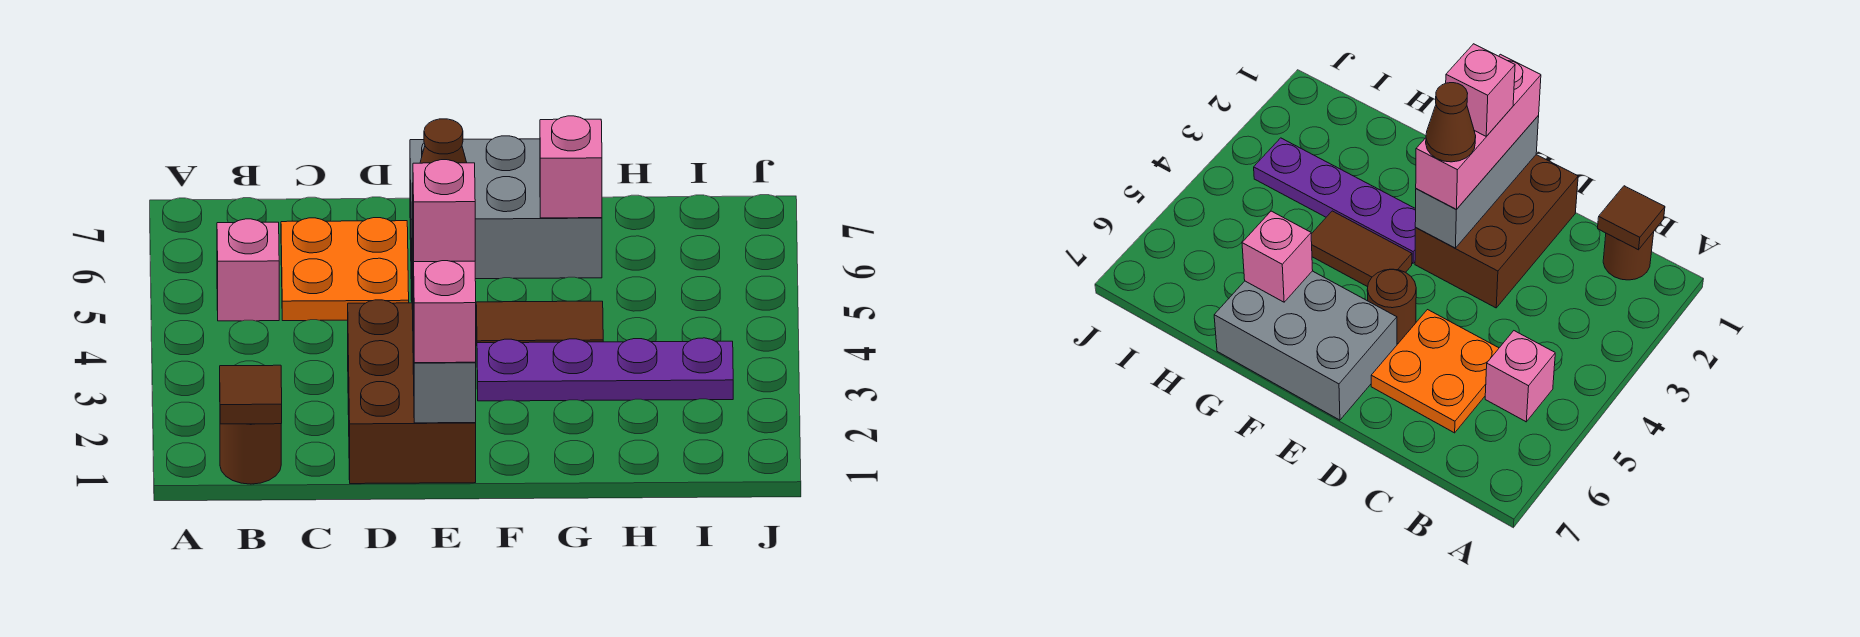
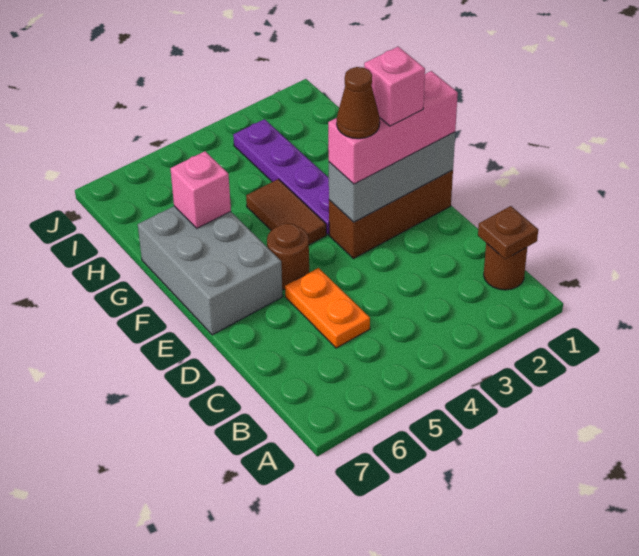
brown 1x1 tile [220,365,282,424] -> brown 1x1 plate [478,206,538,259]
pink 1x1 brick [217,219,279,321] -> none
orange 2x2 plate [281,218,409,321] -> orange 1x2 plate [285,268,370,348]
brown 2x3 brick [348,300,476,484] -> brown 1x3 brick [329,170,453,259]

